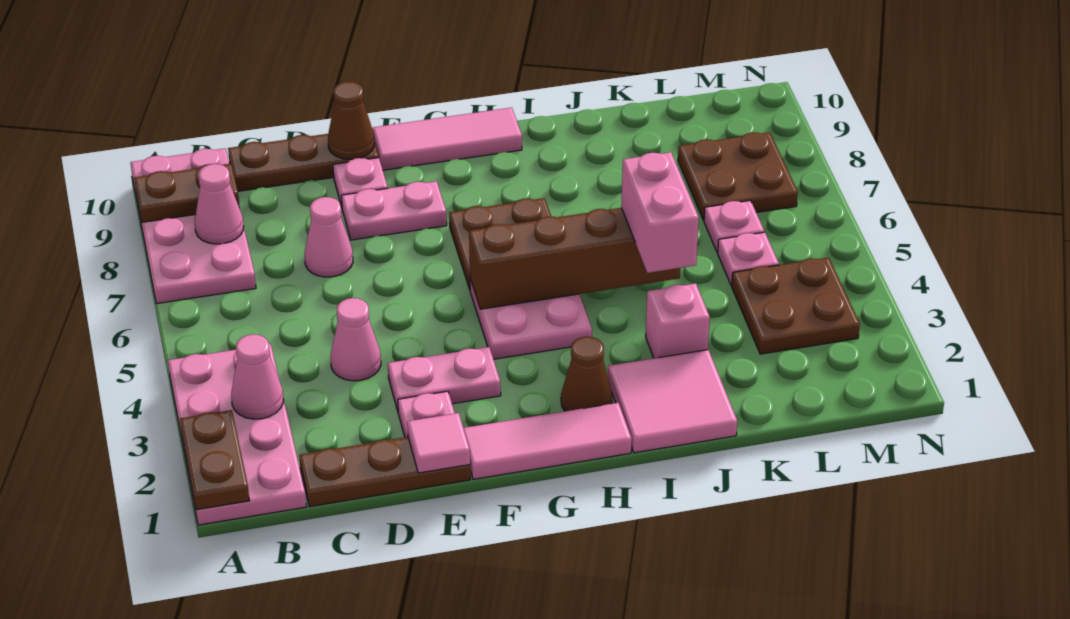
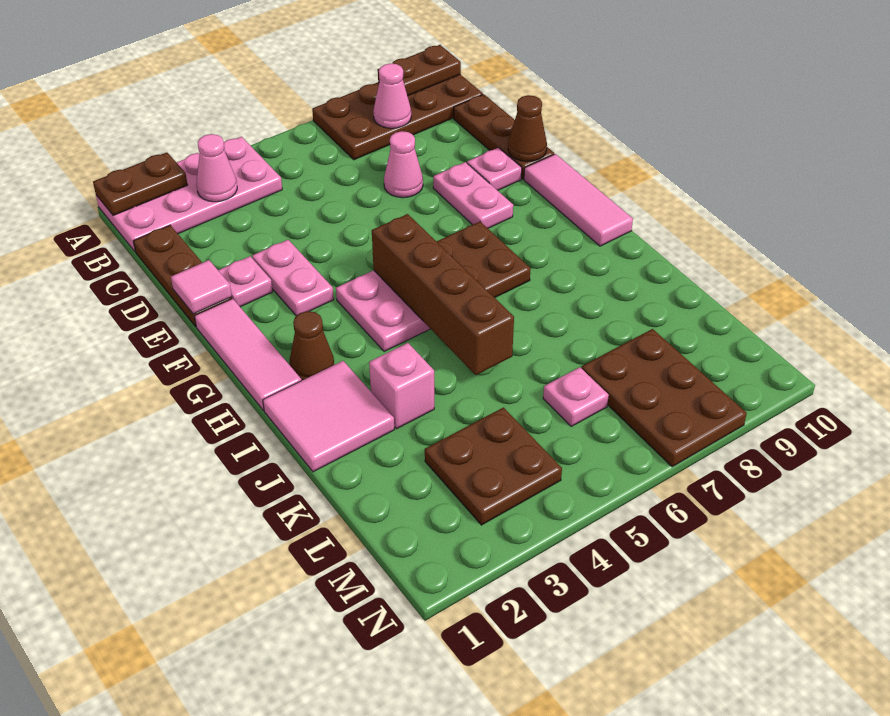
pink 2x4 plate [130,149,256,304] -> brown 2x4 plate [312,75,483,160]
brown 1x2 plate [134,164,240,222] -> brown 1x2 plate turned to [378,45,461,96]
pink 1x1 cone [331,298,381,381] -> none
pink 1x2 brick [621,152,699,273] -> none
pink 1x1 plate [718,232,779,286] -> none
brown 2x2 plate [678,132,798,220] -> brown 2x3 plate [582,329,747,467]

